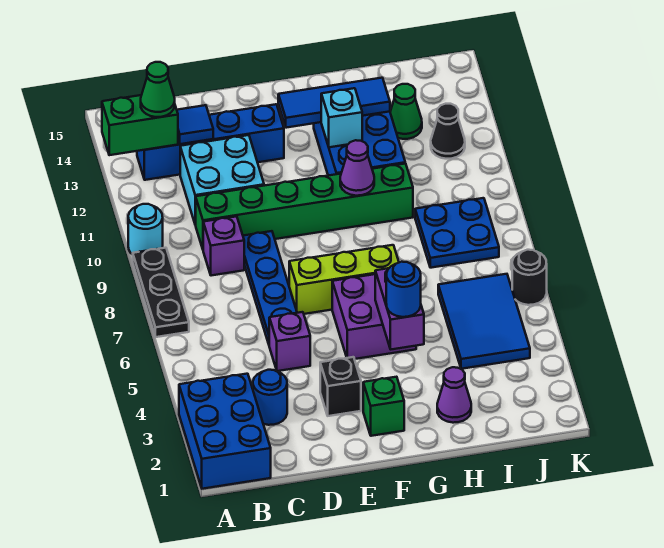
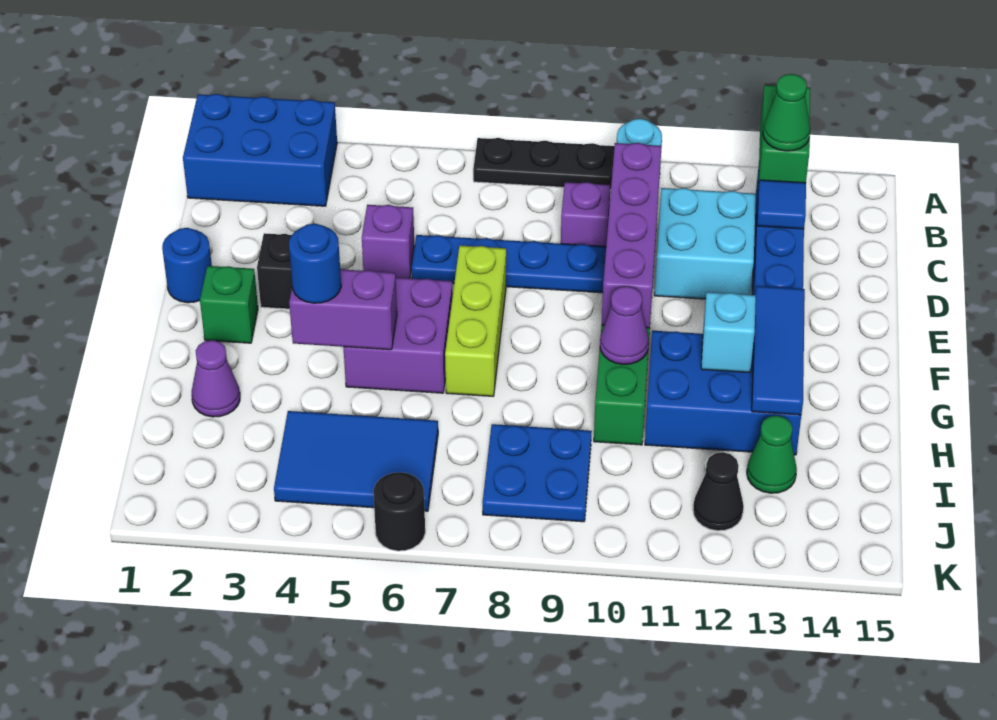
blue 1x1 round brick [253,370,287,425] -> blue 1x1 round brick moved to [162,228,212,303]
none -> purple 1x4 brick [602,143,661,328]

